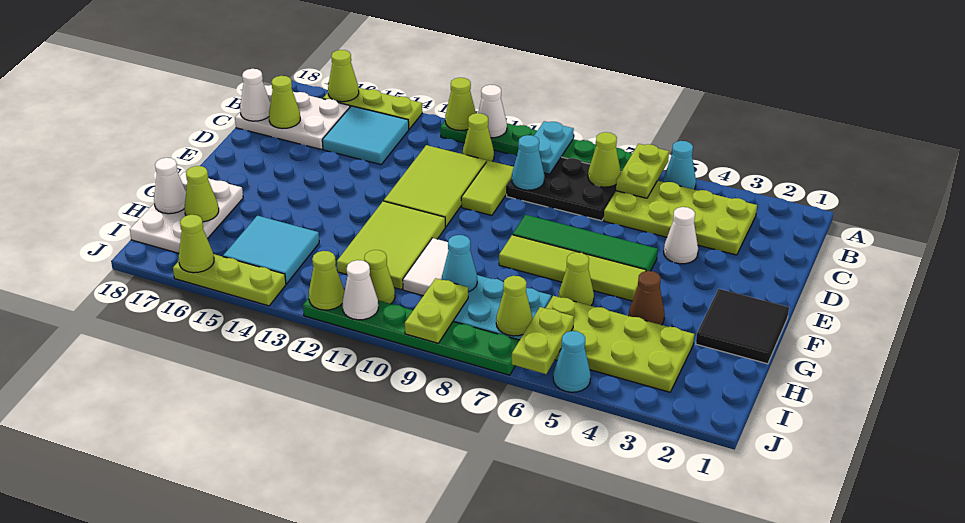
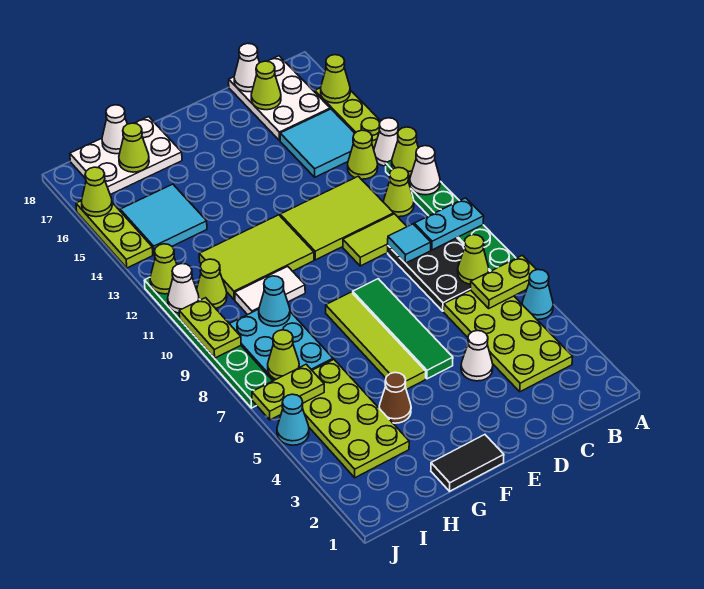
none -> white 1x1 cone [374,118,398,166]
cyan 1x1 cone [512,135,544,190] -> cyan 1x1 tile [388,224,431,263]
black 2x2 tile [696,289,789,364] -> black 1x2 tile [431,435,504,491]
lime 1x1 cone [559,252,594,306] -> lime 1x1 cone moved to [348,130,378,179]
lime 1x2 plate [405,278,468,343] -> lime 1x2 plate turned to [179,298,241,358]

